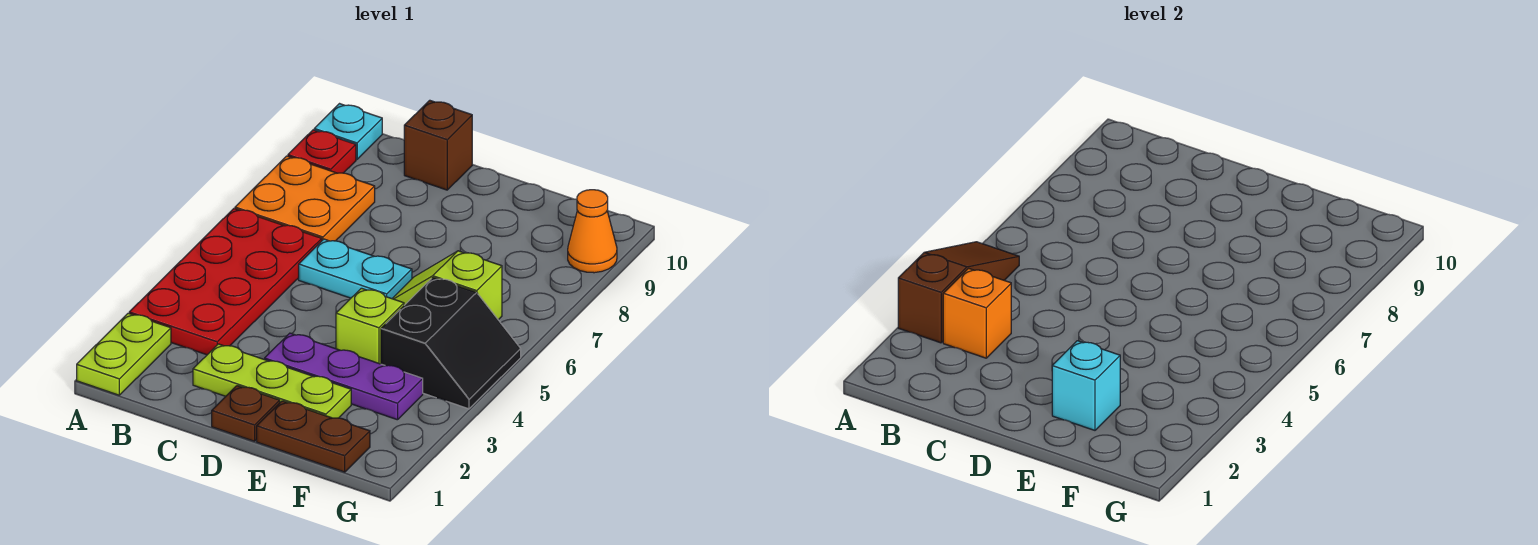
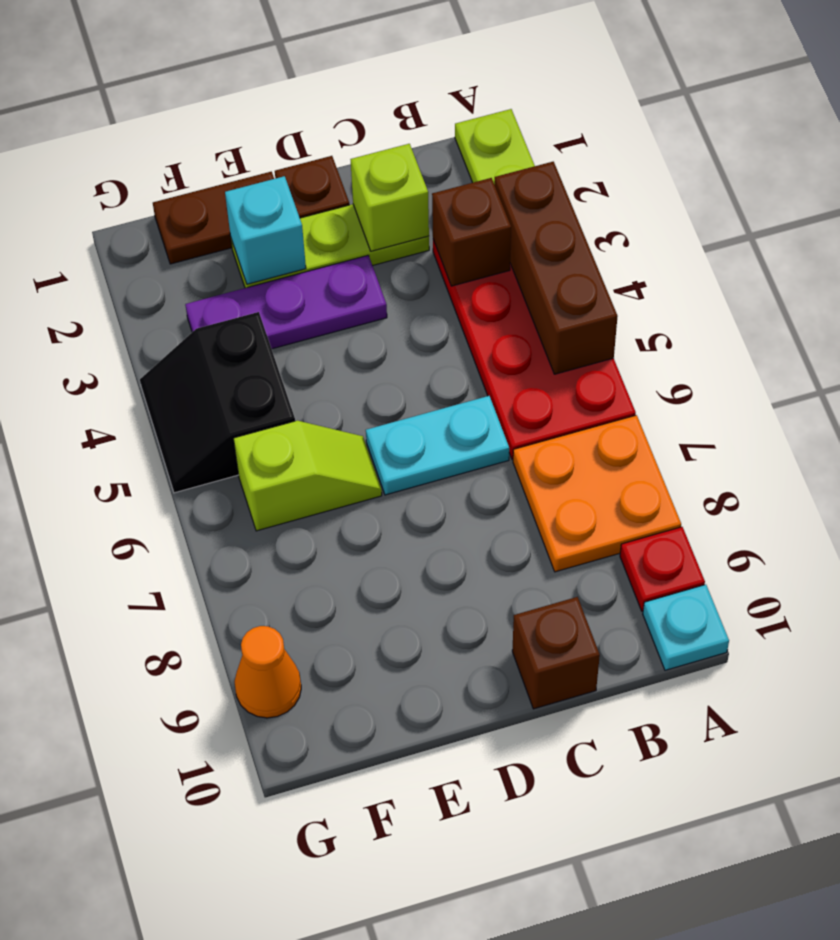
brown 1x3 slope [898,242,1019,343] -> brown 1x3 brick [494,162,618,374]
orange 1x1 brick [943,268,1011,358] -> brown 1x1 brick [432,178,511,286]
lime 1x1 brick [336,288,404,364] -> lime 1x1 brick moved to [351,144,429,251]

